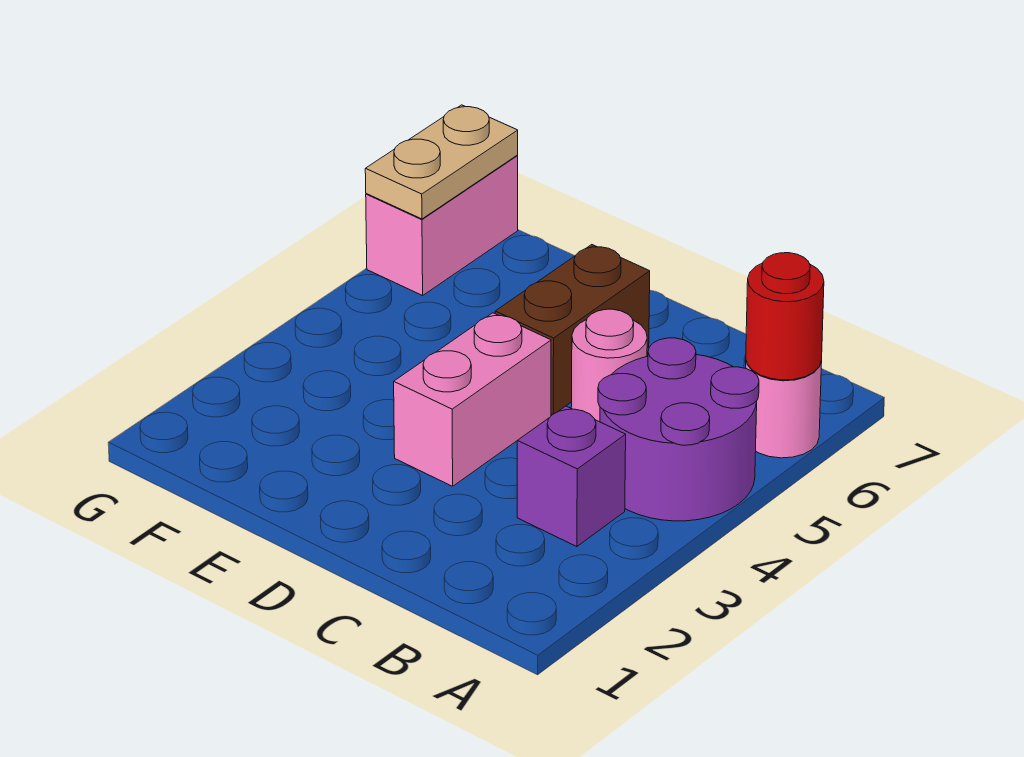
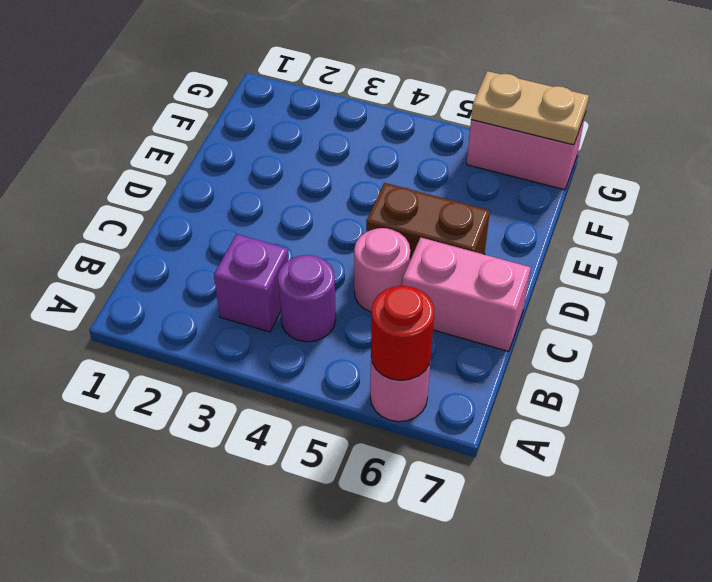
purple 2x2 round brick [598,338,759,521] -> purple 1x1 round brick [278,255,336,342]
pink 1x2 brick [394,313,551,486] -> pink 1x2 brick moved to [402,237,531,351]

